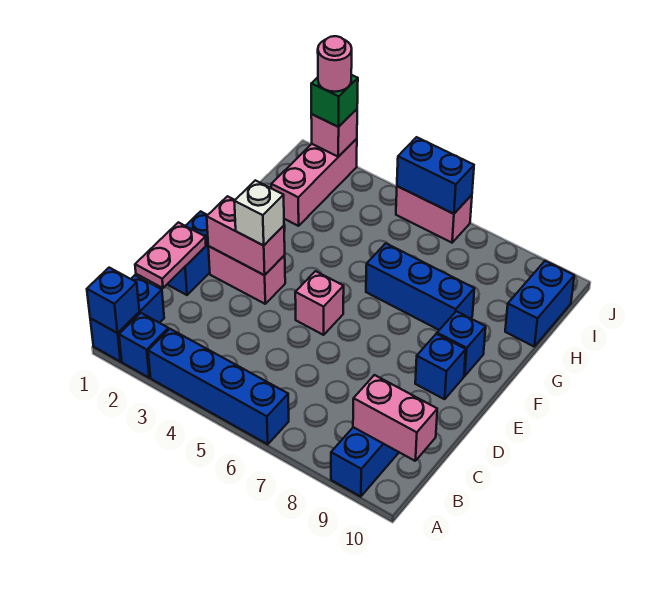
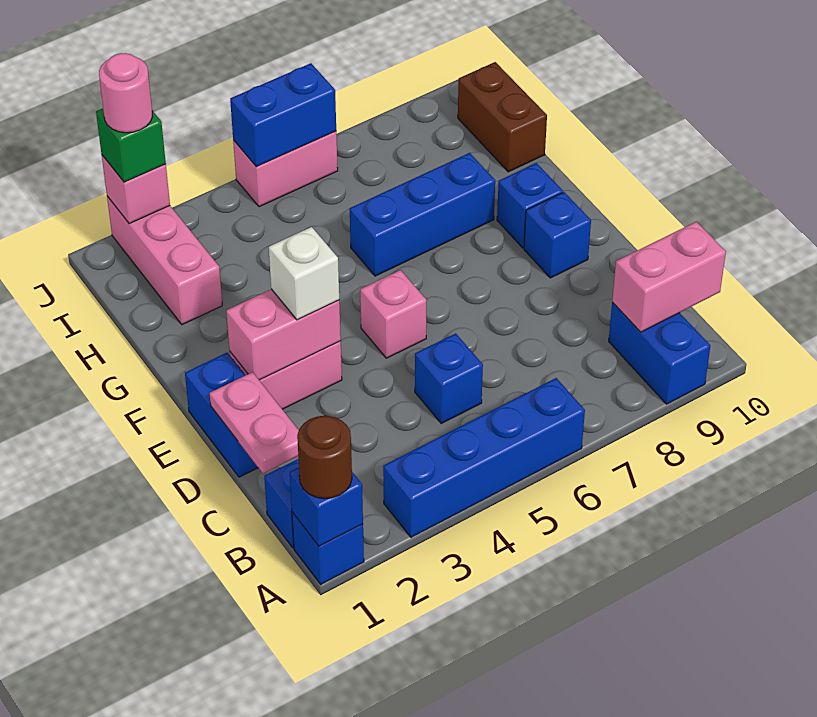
none -> brown 1x1 round brick [297,416,352,499]
blue 1x1 brick [119,313,169,378] -> blue 1x1 brick moved to [415,333,483,423]
blue 1x2 brick [505,261,574,346] -> brown 1x2 brick [458,62,547,172]

